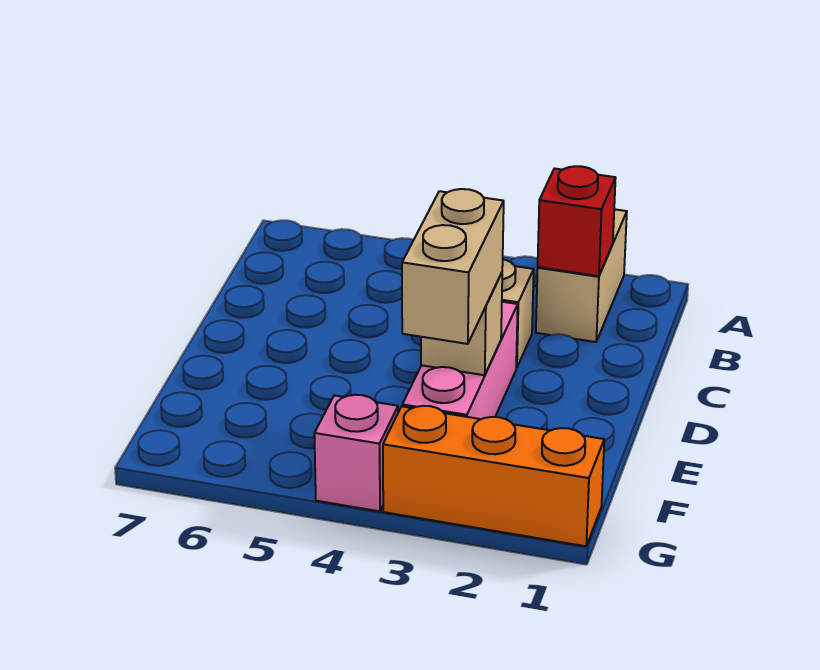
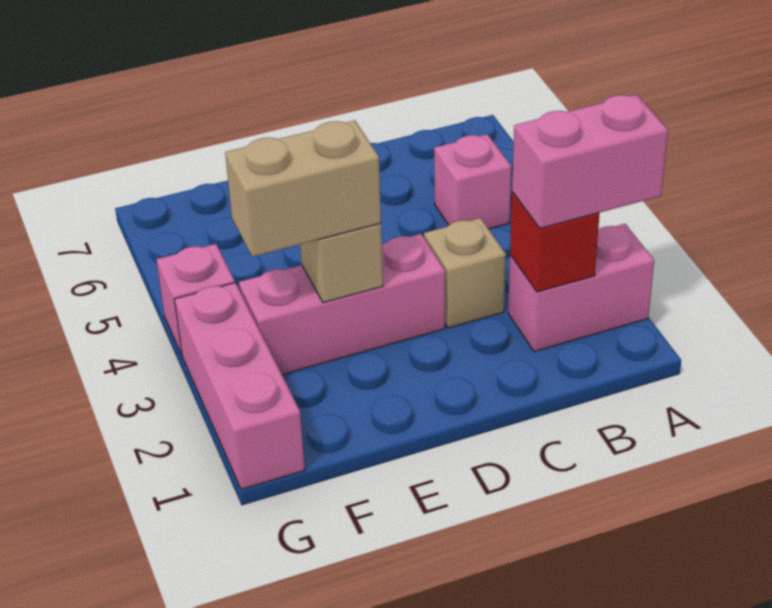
tan 1x2 brick [536,209,627,342] -> pink 1x2 brick [508,224,654,352]
none -> pink 1x2 brick [512,95,668,228]
none -> pink 1x1 brick [434,134,511,229]
orange 1x3 brick [383,406,604,546] -> pink 1x3 brick [174,283,305,489]

